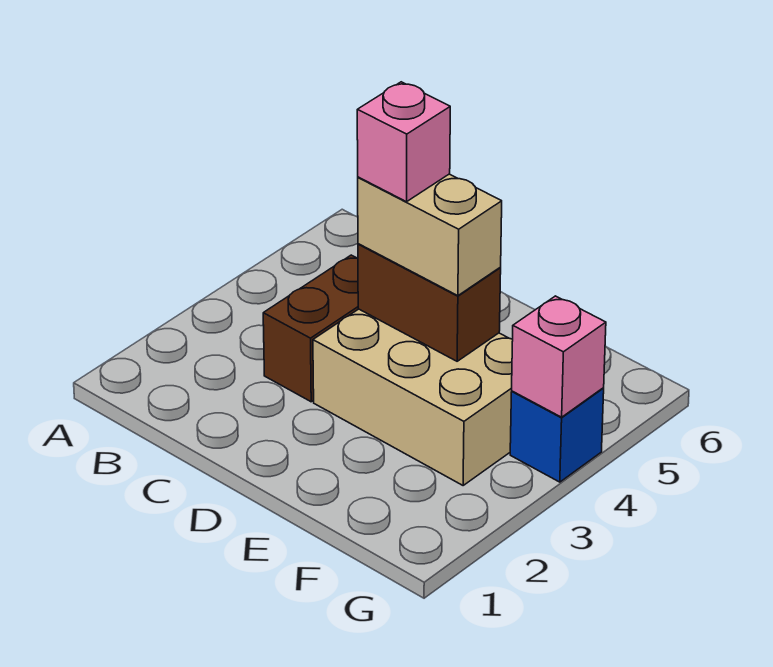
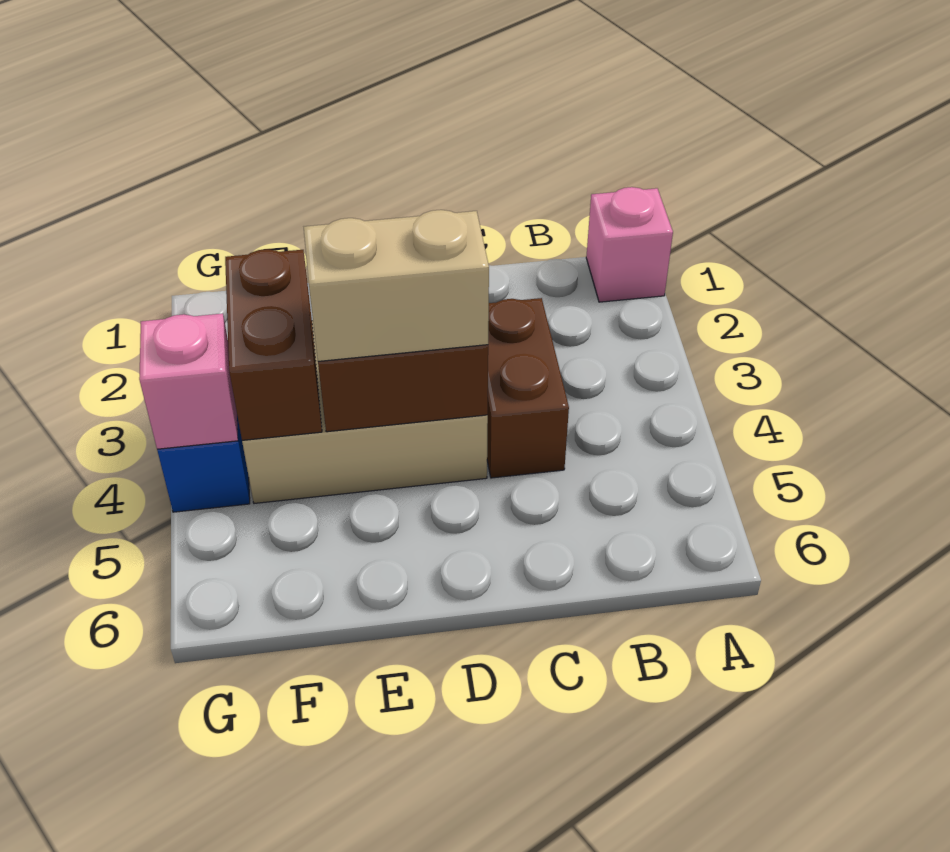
pink 1x1 brick [357,82,450,202] -> pink 1x1 brick moved to [586,187,673,302]
none -> brown 1x2 brick [225,249,322,440]

